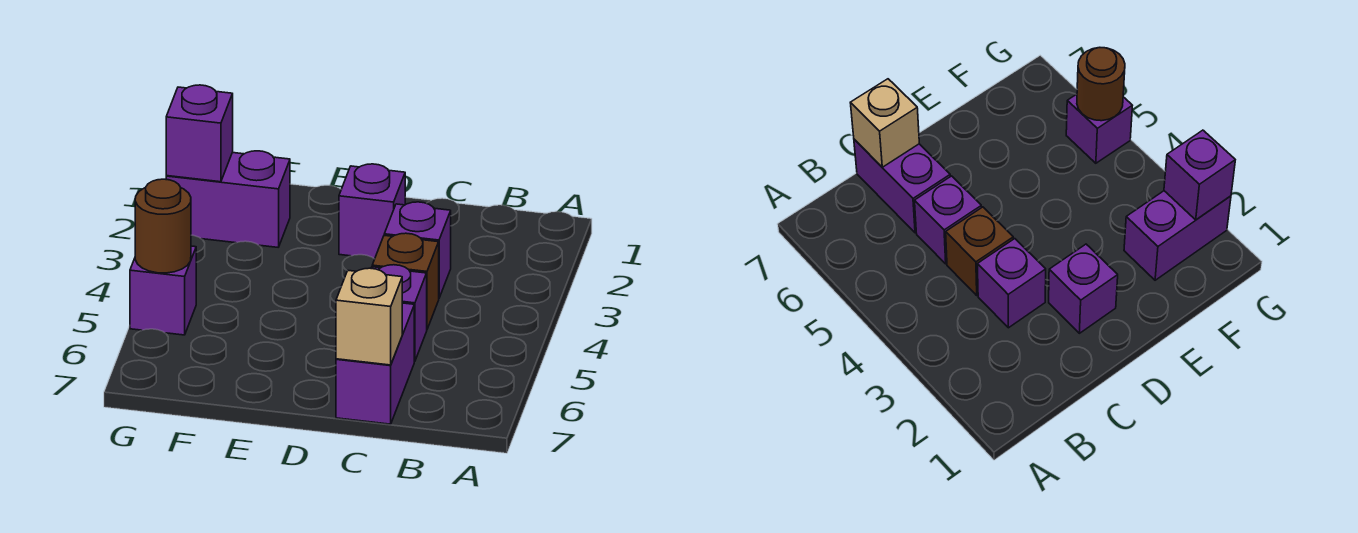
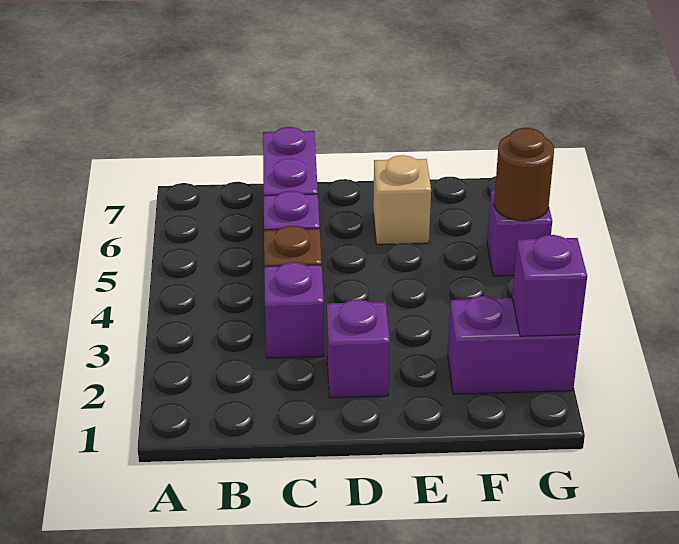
tan 1x1 brick [336,268,402,365] -> tan 1x1 brick moved to [373,155,431,244]

